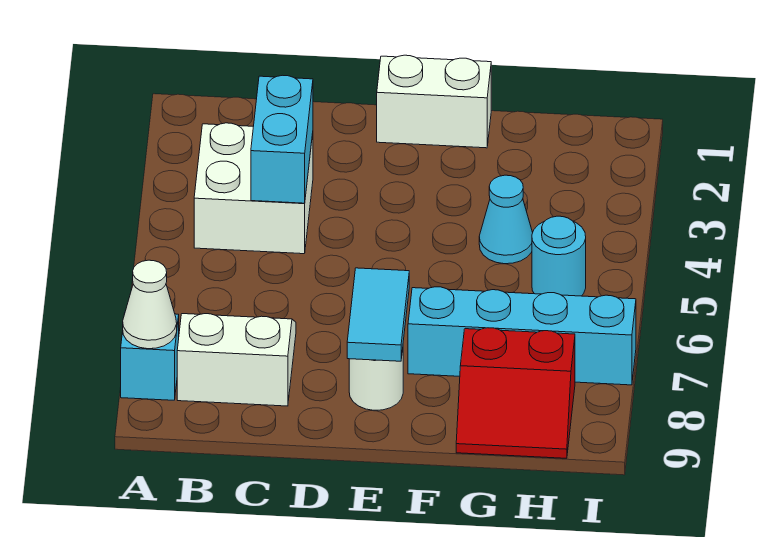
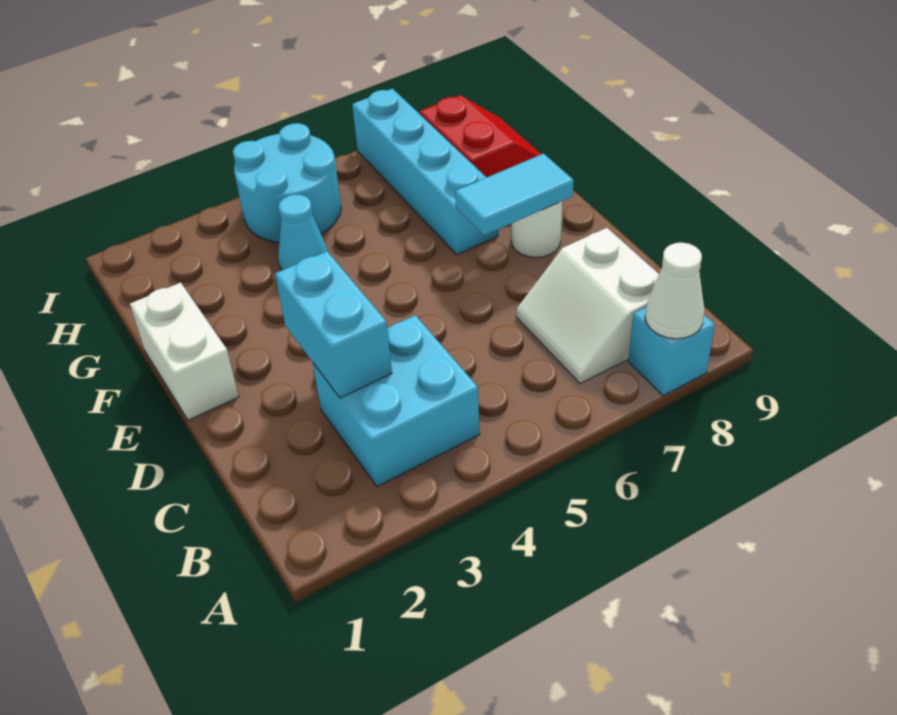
white 2x2 brick [194,123,313,254] -> cyan 2x2 brick [313,315,480,487]
cyan 1x2 brick [251,75,313,203] -> cyan 1x2 brick turned to [275,251,392,398]
cyan 1x1 round brick [532,216,586,296] -> cyan 2x2 round brick [233,123,341,242]

